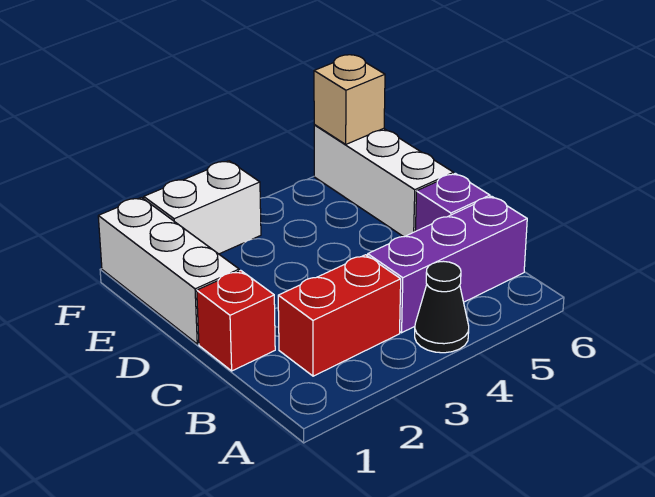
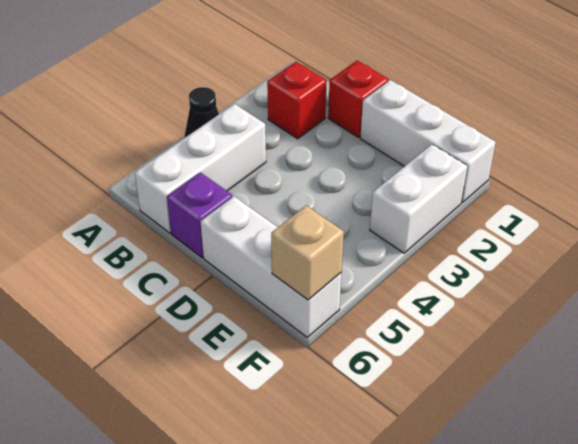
red 1x2 brick [278,255,401,376] -> red 1x1 brick [267,62,327,139]
purple 1x3 brick [368,196,527,333] -> white 1x3 brick [135,104,266,233]

